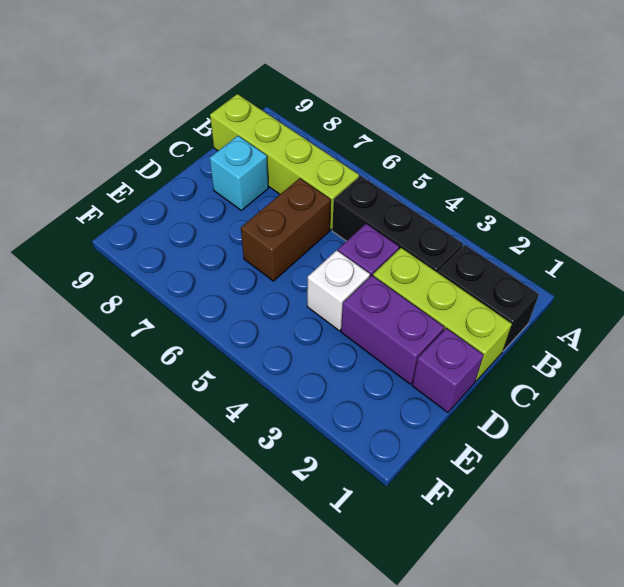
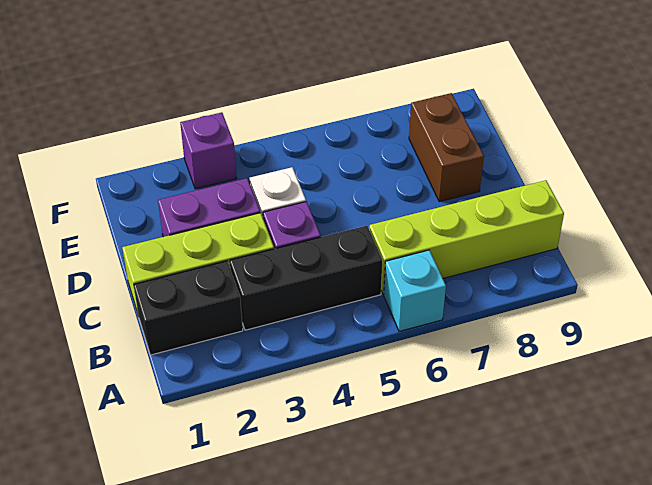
brown 1x2 brick [241,178,331,281] -> brown 1x2 brick moved to [409,93,484,202]
cyan 1x1 brick [210,136,268,210] -> cyan 1x1 brick moved to [384,250,446,331]
purple 1x1 brick [412,328,483,412] -> purple 1x1 brick moved to [180,112,237,189]

